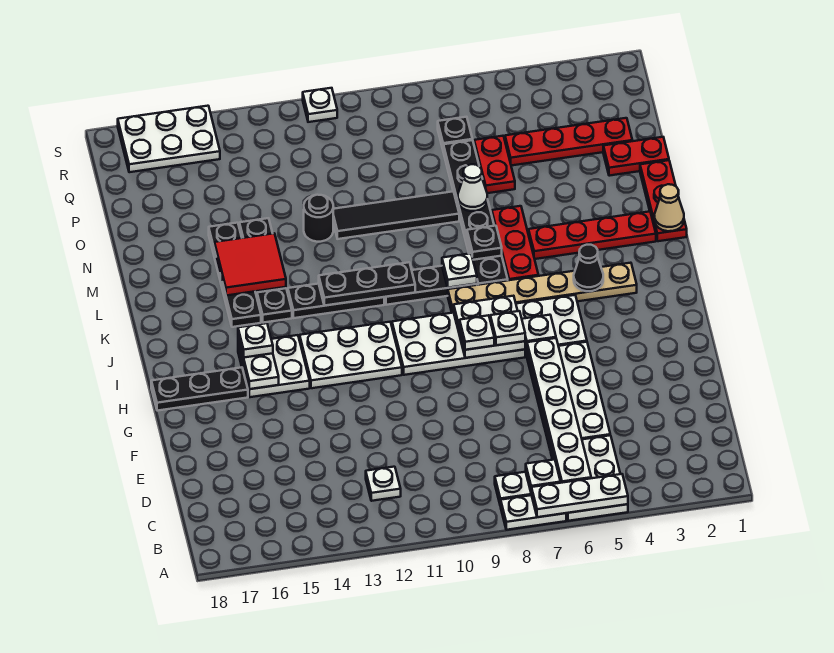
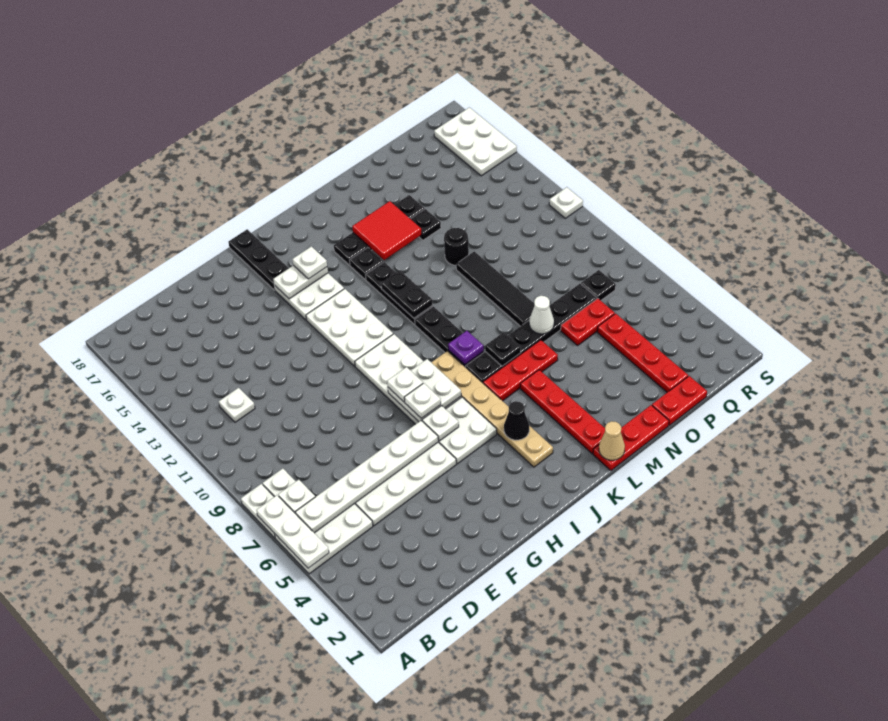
white 1x1 plate [442,253,477,288] -> purple 1x1 plate [448,331,484,365]
black 1x3 plate [319,262,415,306] -> black 1x2 plate [381,270,432,318]
red 1x2 plate [603,137,669,176] -> red 1x2 plate turned to [652,376,707,425]

